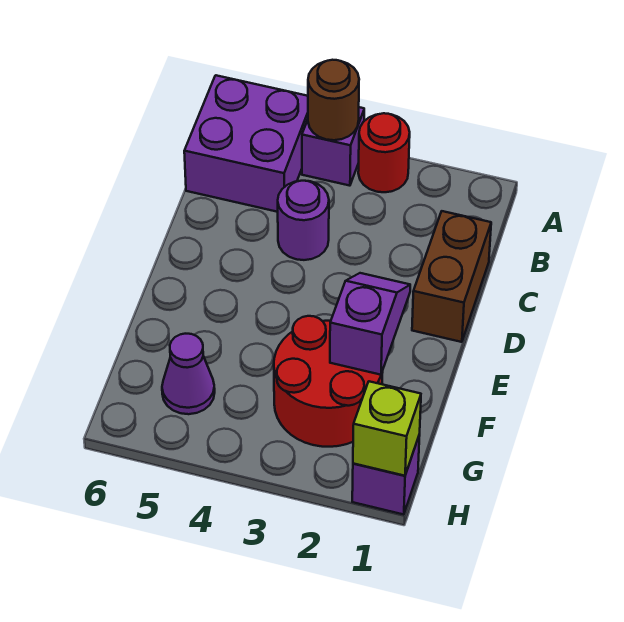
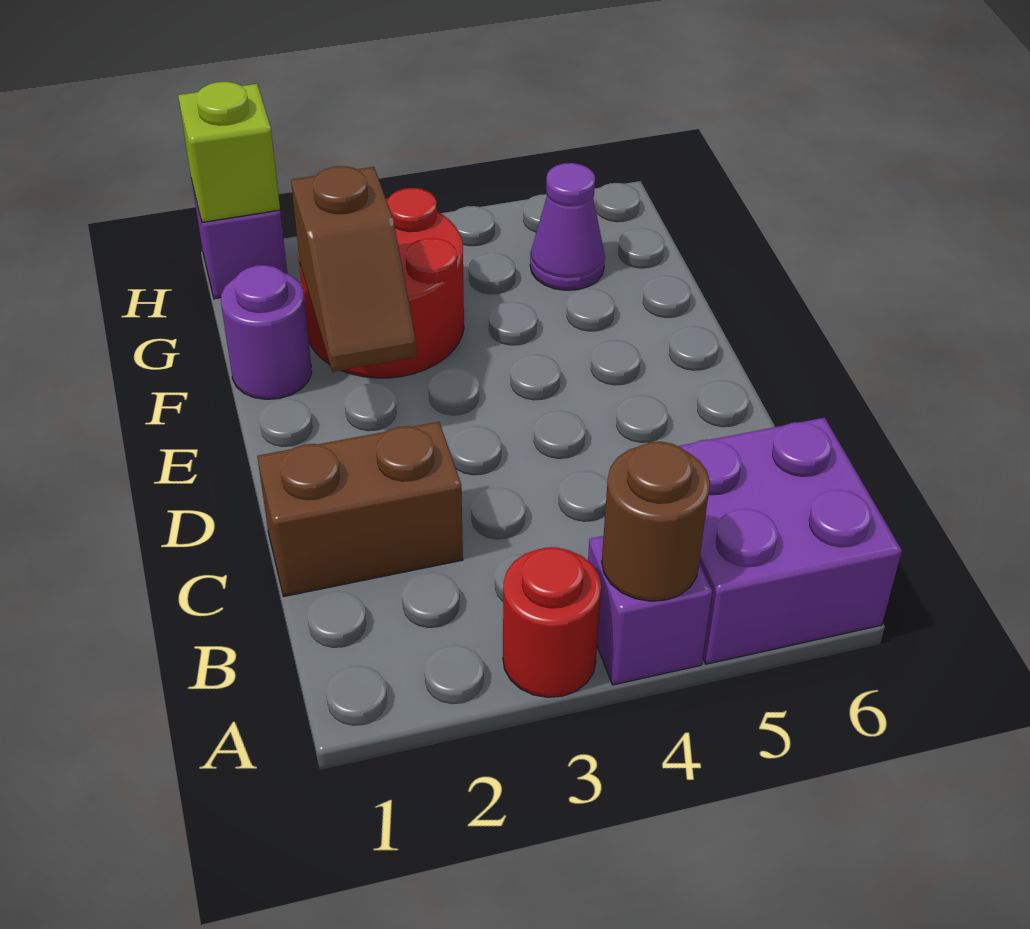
brown 1x2 brick [412,211,491,342] -> brown 1x2 brick turned to [257,422,463,596]
purple 1x1 round brick [278,181,329,260] -> purple 1x1 round brick moved to [221,265,312,399]
purple 1x2 slope [330,273,410,375] -> brown 1x2 slope [291,166,417,372]

